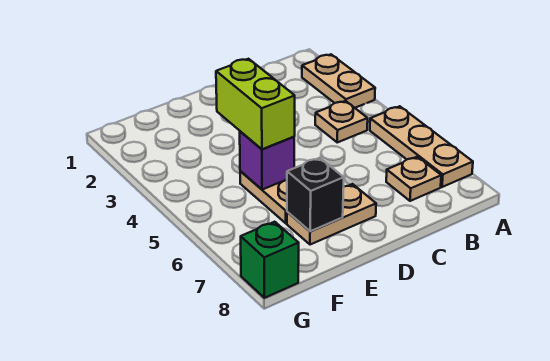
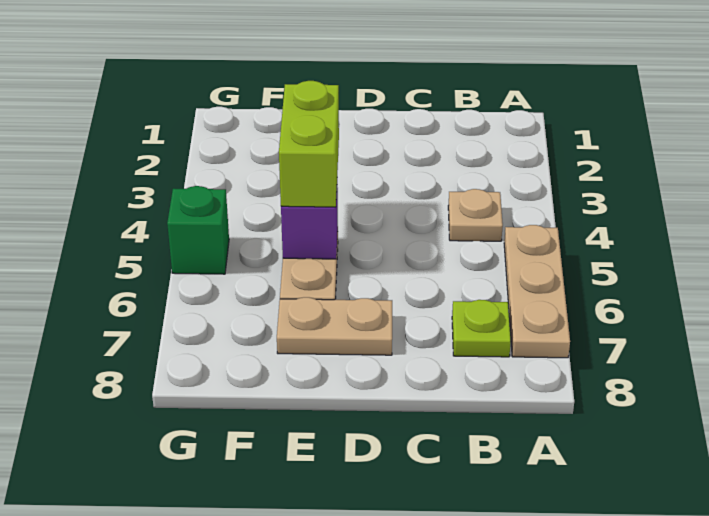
tan 1x2 plate [302,54,375,108] -> none
tan 1x1 plate [386,157,441,201] -> lime 1x1 plate [452,300,511,357]
black 1x1 brick [287,158,344,231] -> none
green 1x1 brick [241,222,299,298] -> green 1x1 brick moved to [167,186,229,274]

